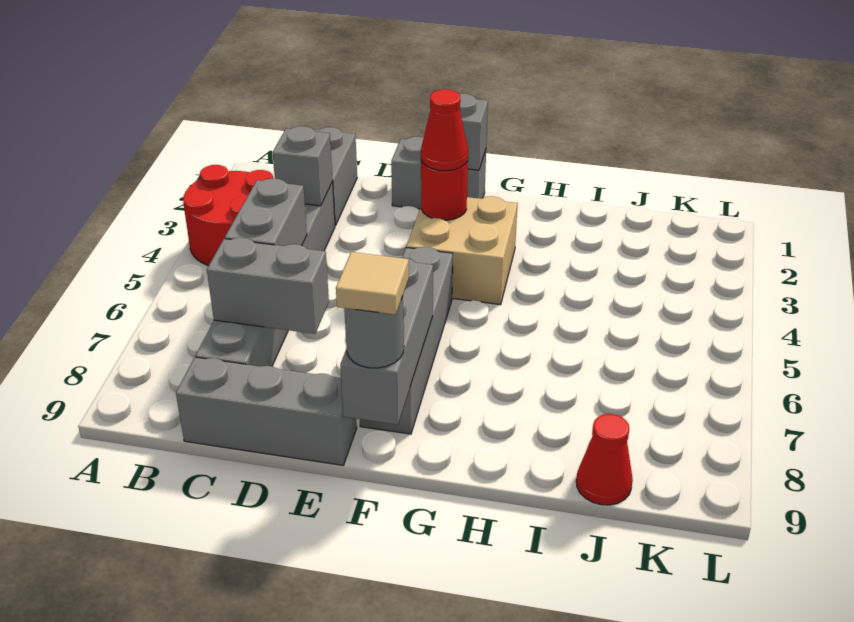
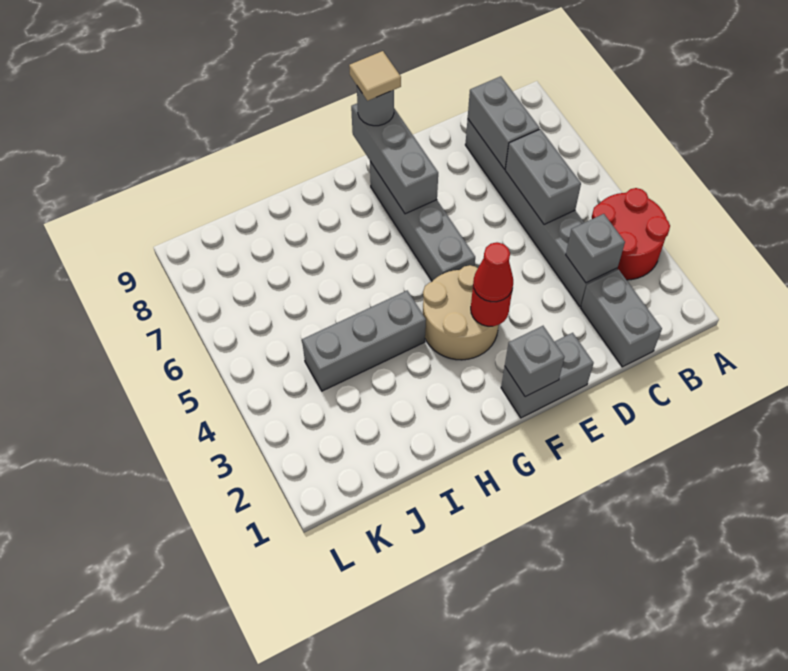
grey 1x2 brick [207,238,329,334] -> grey 1x2 brick turned to [468,76,539,169]
grey 1x3 brick [176,357,357,465] -> grey 1x3 brick moved to [302,291,426,391]
tan 2x2 brick [406,196,518,305] -> tan 2x2 round brick [423,265,499,360]
red 1x1 cone [576,414,633,505] -> none

